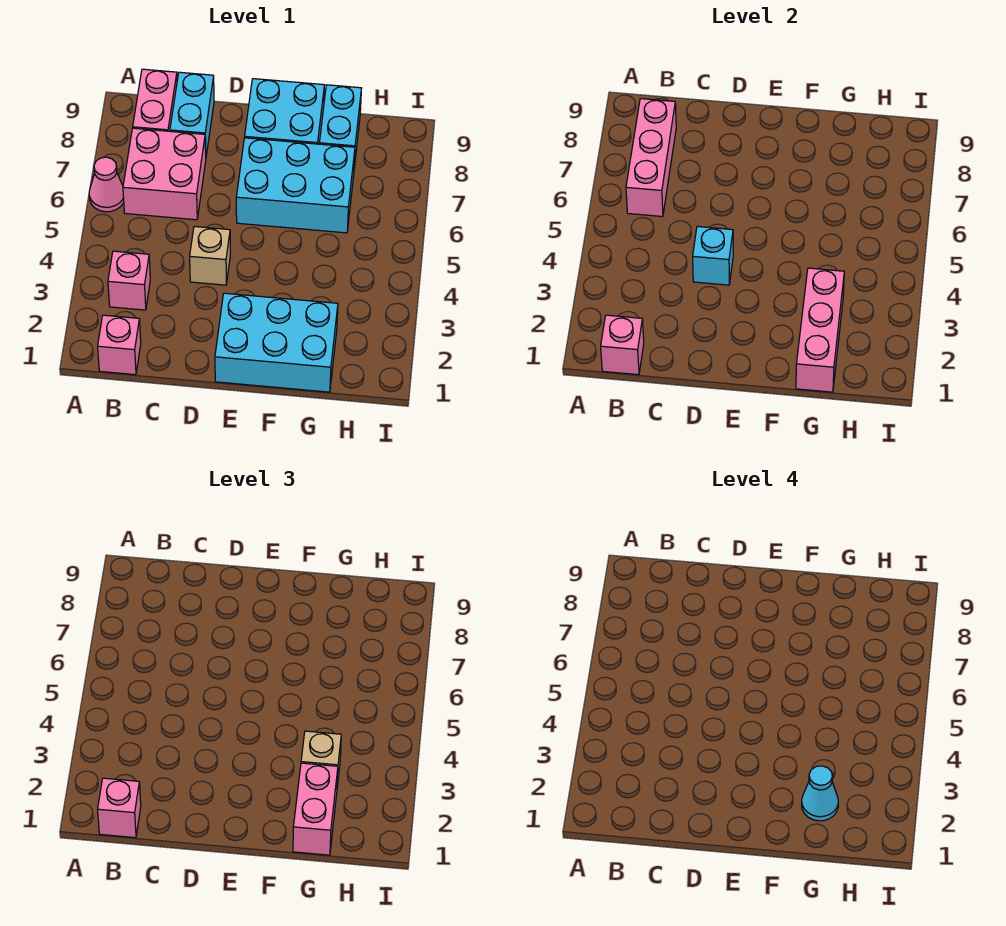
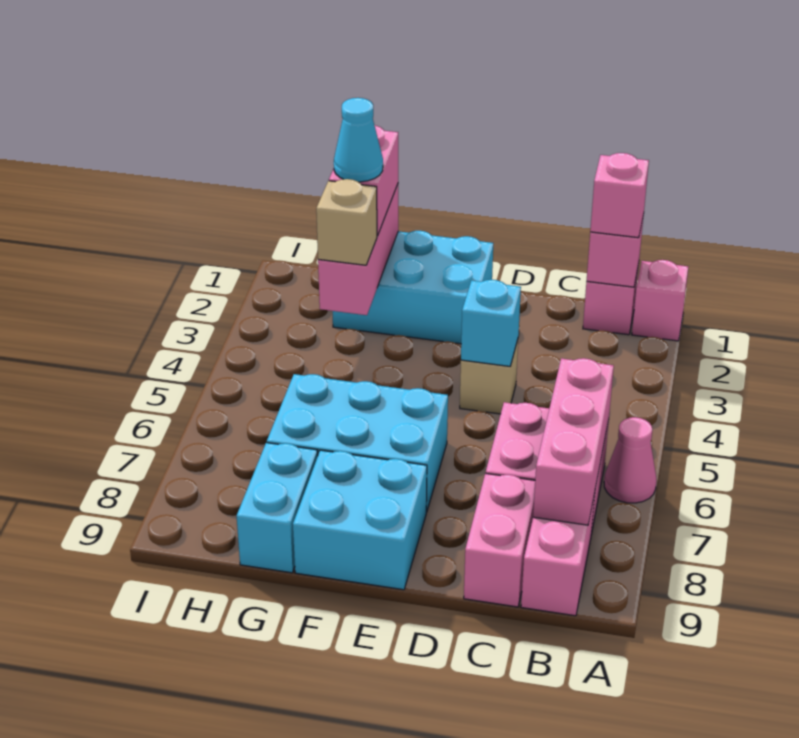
pink 1x1 brick [108,251,150,310] -> pink 1x1 brick moved to [632,260,688,341]
cyan 1x2 brick [170,72,214,155] -> pink 1x2 brick [464,473,535,607]

